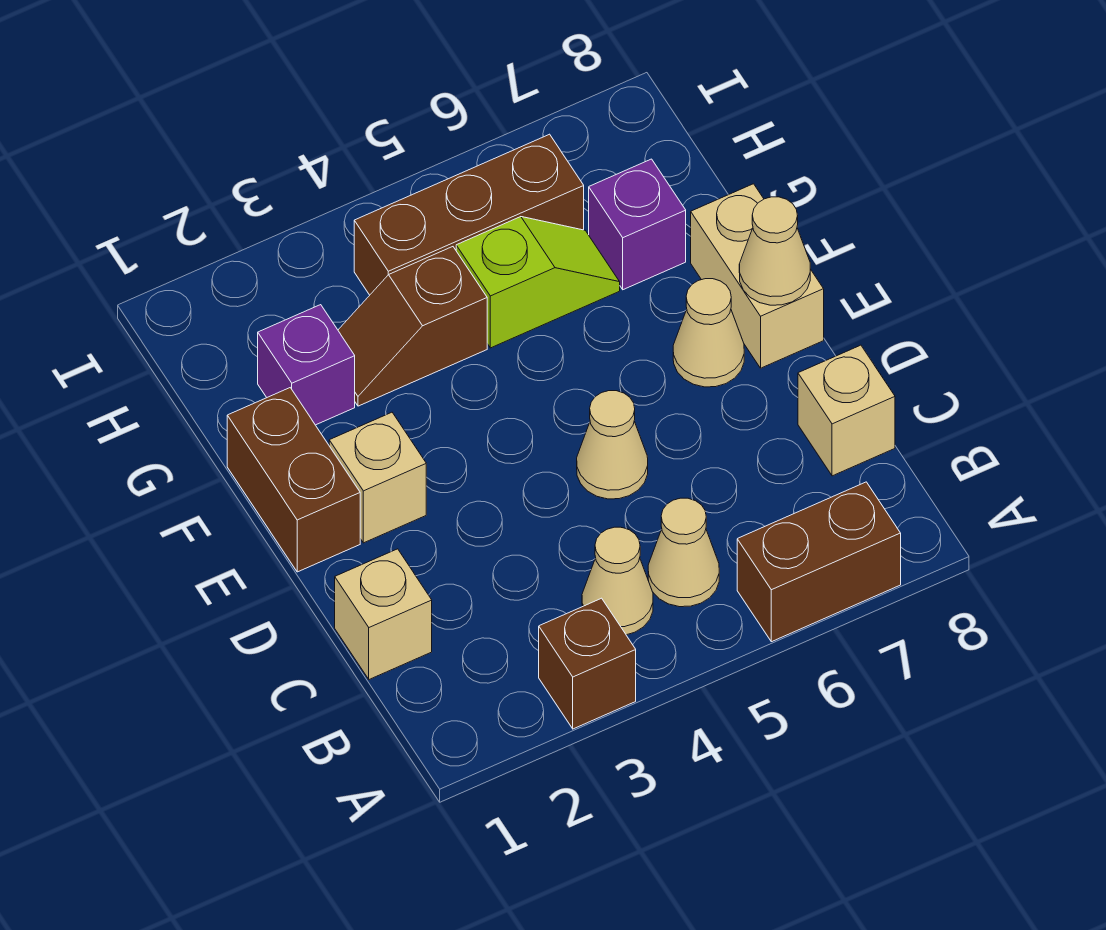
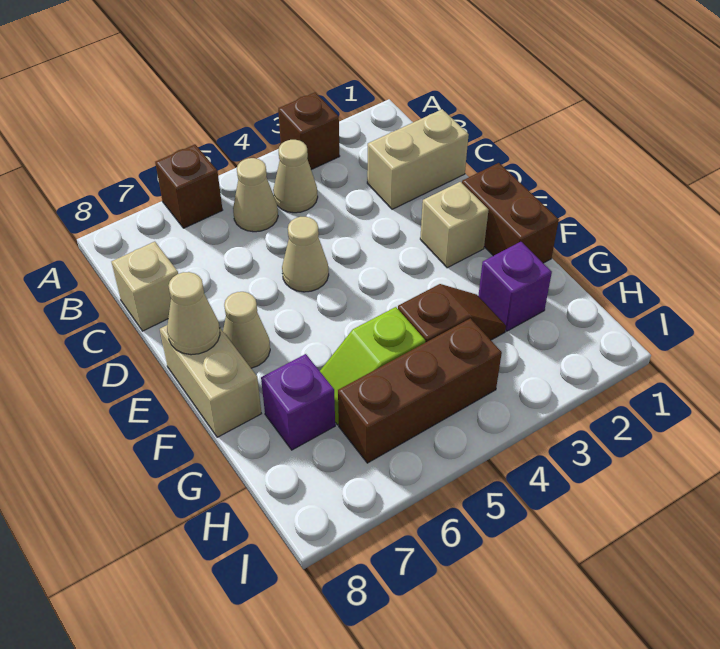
brown 1x2 brick [737,482,901,642] -> brown 1x1 brick [155,145,222,228]
tan 1x1 brick [335,549,432,679] -> tan 1x2 brick [367,109,469,209]

